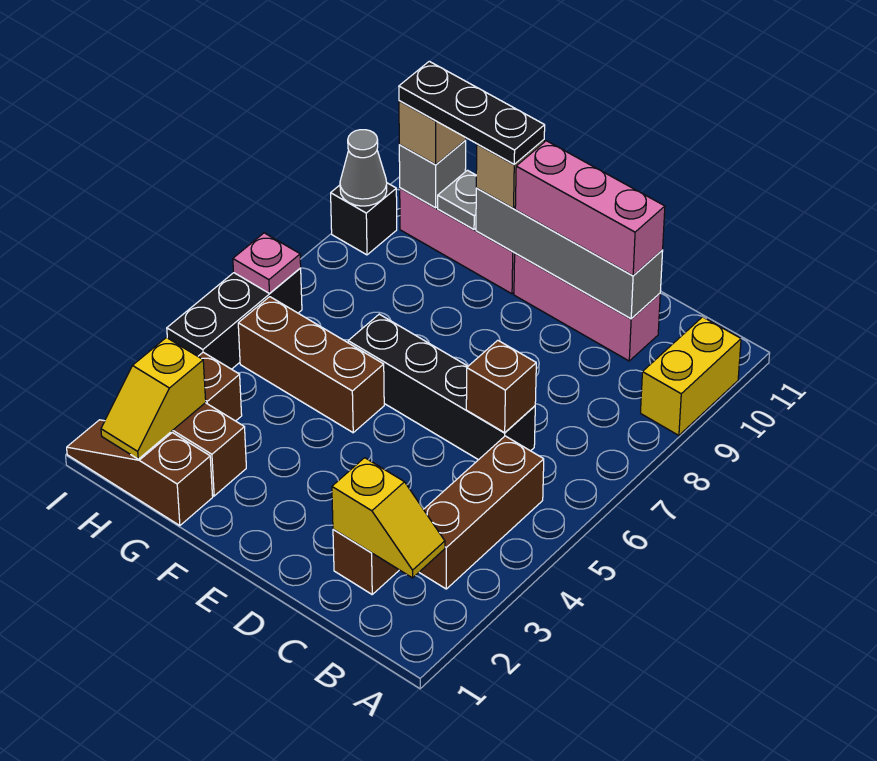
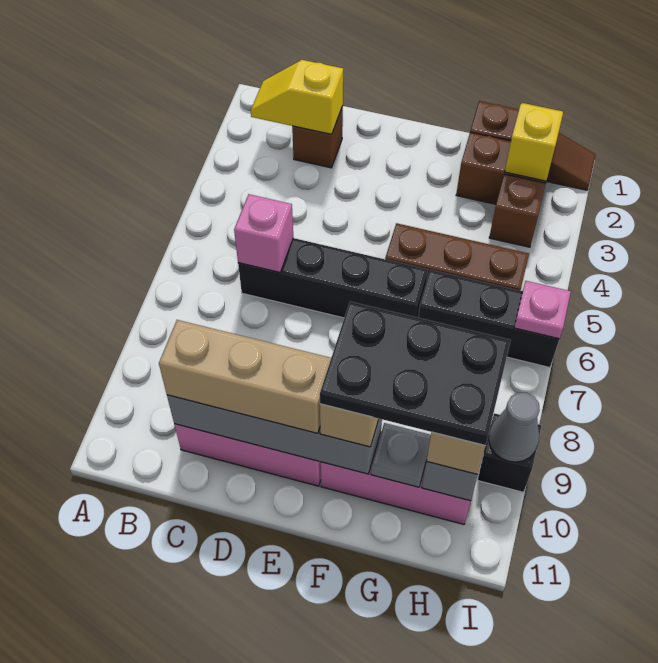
yellow 1x2 brick [641,317,741,435] -> none
brown 1x3 brick [419,436,544,589] -> none
brown 1x1 brick [466,340,536,433] -> pink 1x1 brick [234,194,293,272]
pink 1x3 brick [515,141,665,276] -> tan 1x3 brick [159,320,331,433]
black 1x3 plate [399,61,545,164] -> black 2x3 plate [320,302,511,446]
black 1x3 brick [167,268,302,369] -> black 1x3 brick turned to [418,270,559,368]

